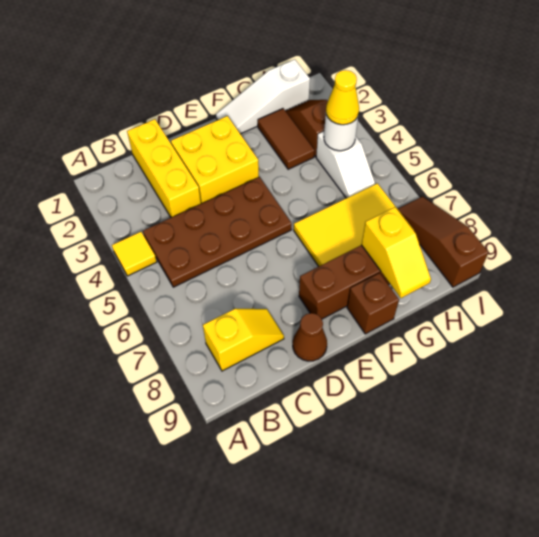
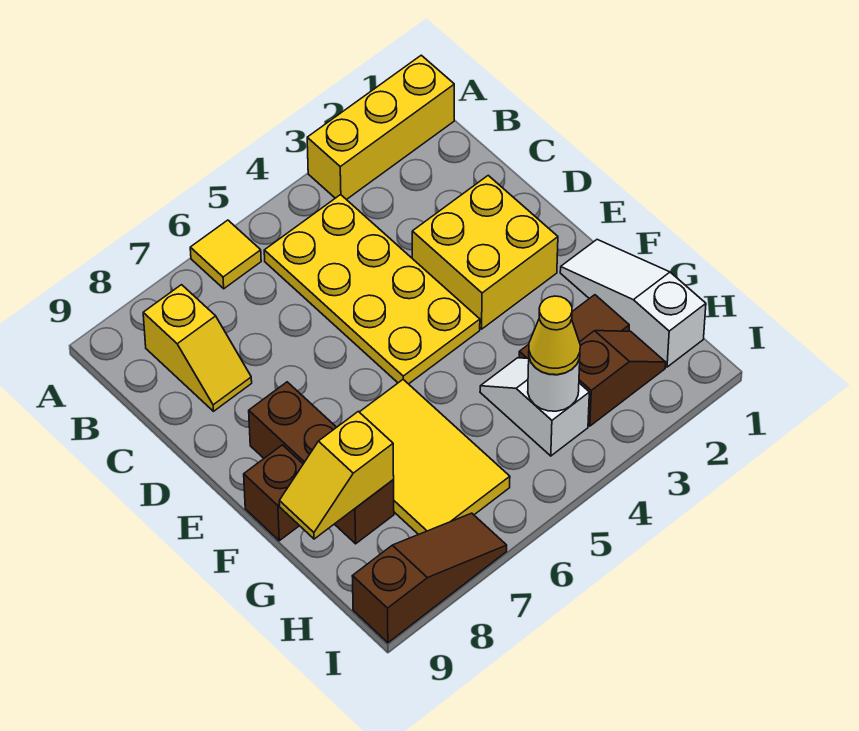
yellow 1x1 tile [112,232,157,276] -> yellow 1x1 tile moved to [190,220,261,289]
brown 2x4 plate [143,177,292,287] -> yellow 2x4 plate [264,195,480,384]
yellow 1x3 brick [127,119,201,217] -> yellow 1x3 brick moved to [307,55,454,200]
brown 1x1 cone [293,313,327,361] -> none
white 1x2 slope [316,131,375,198] -> white 1x2 slope turned to [480,358,589,456]

